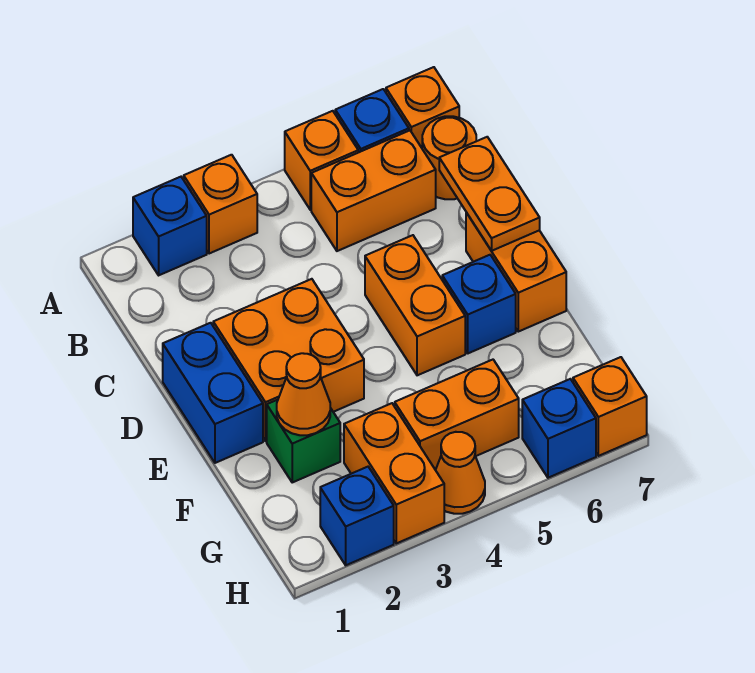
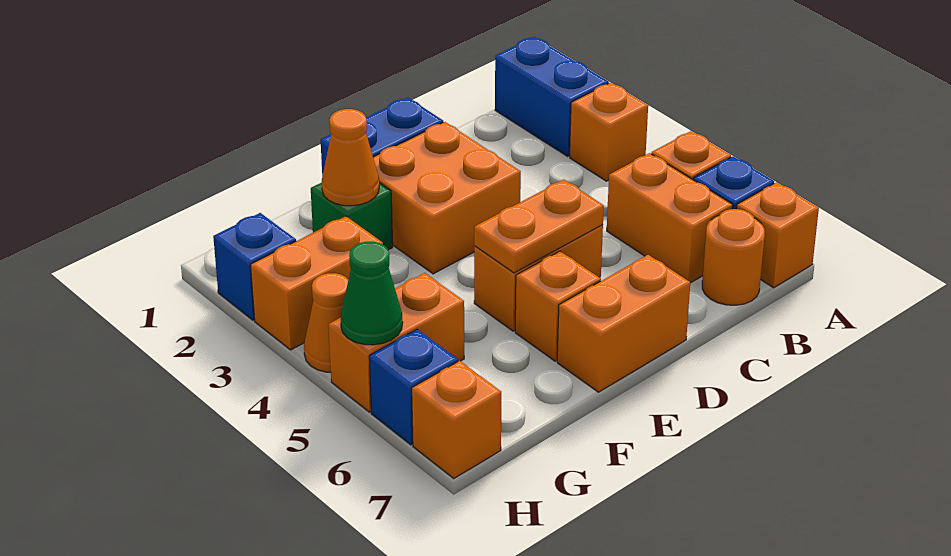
blue 1x1 brick [133,177,207,275] -> blue 1x2 brick [495,37,609,156]
orange 1x2 plate [439,137,540,251] -> orange 1x2 plate moved to [474,180,604,273]
blue 1x1 brick [442,255,516,353] -> orange 1x1 brick [515,251,601,361]
orange 1x2 brick [395,360,519,470] -> orange 1x2 brick turned to [328,273,464,412]
none -> green 1x1 cone [341,242,403,345]

